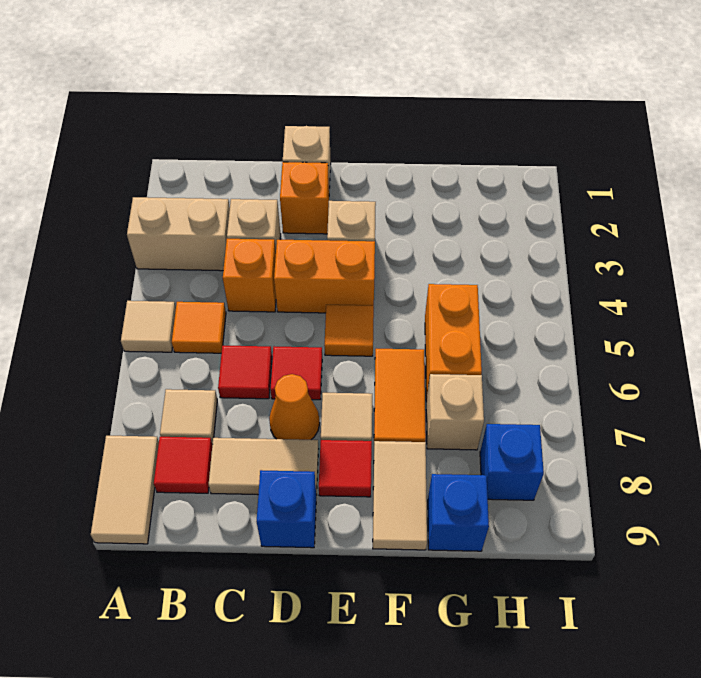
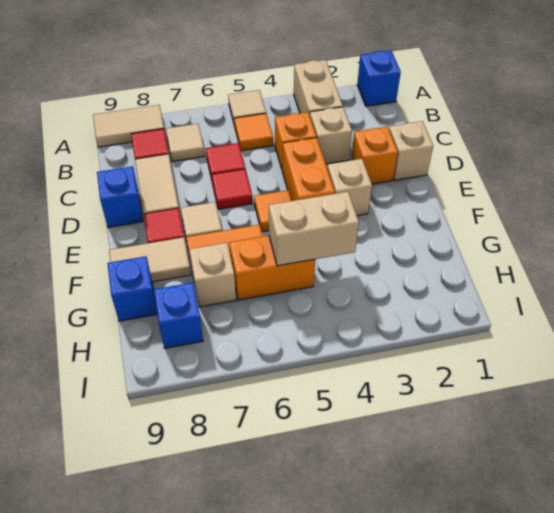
none -> blue 1x1 brick [357,50,401,106]
orange 1x1 cone [269,374,320,440] -> none
none -> tan 1x2 brick [269,192,359,266]

